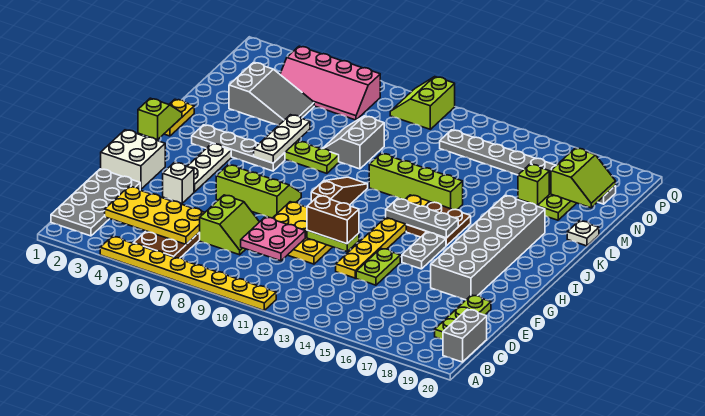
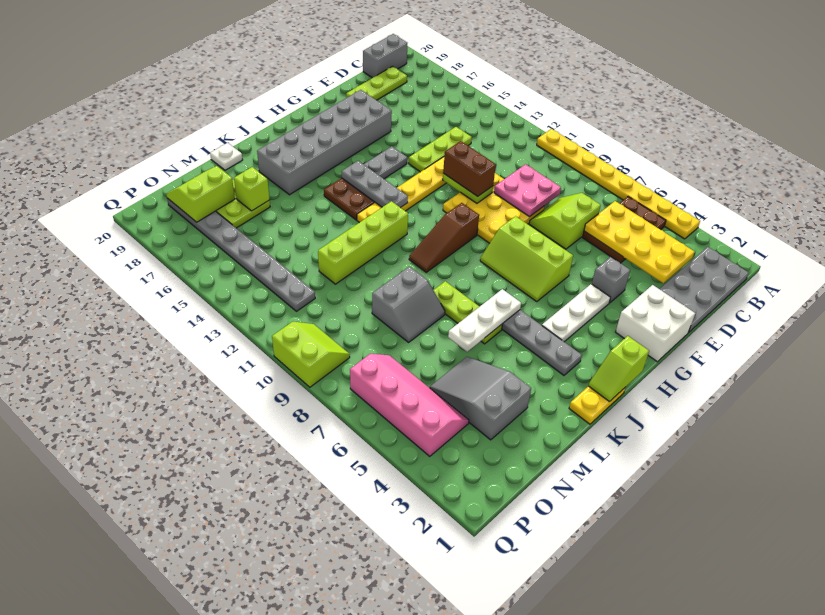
lime 1x2 plate [356,249,400,285] -> lime 1x3 plate [409,127,472,172]
white 1x1 brick [163,162,194,203] -> grey 1x1 brick [592,257,630,303]
lime 1x4 brick [369,153,463,210] -> lime 1x4 brick turned to [318,201,408,284]
lime 2x2 slope [390,77,455,129] -> lime 2x2 slope turned to [272,322,350,387]

